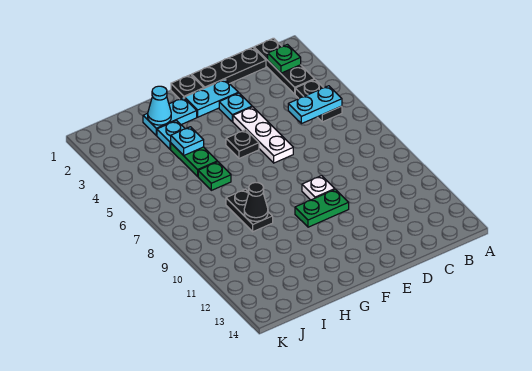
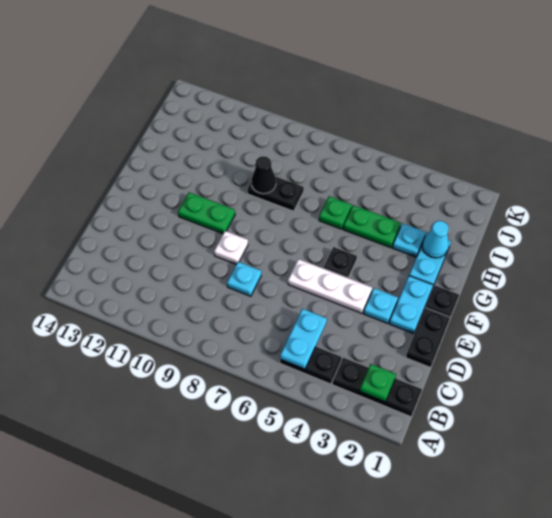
black 1x3 plate [192,47,266,88] -> black 1x2 plate [406,308,450,368]
green 1x2 plate [295,189,349,227] -> green 1x2 plate turned to [178,192,235,234]
cyan 1x1 plate [171,127,204,155] -> cyan 1x1 plate moved to [227,262,261,296]

